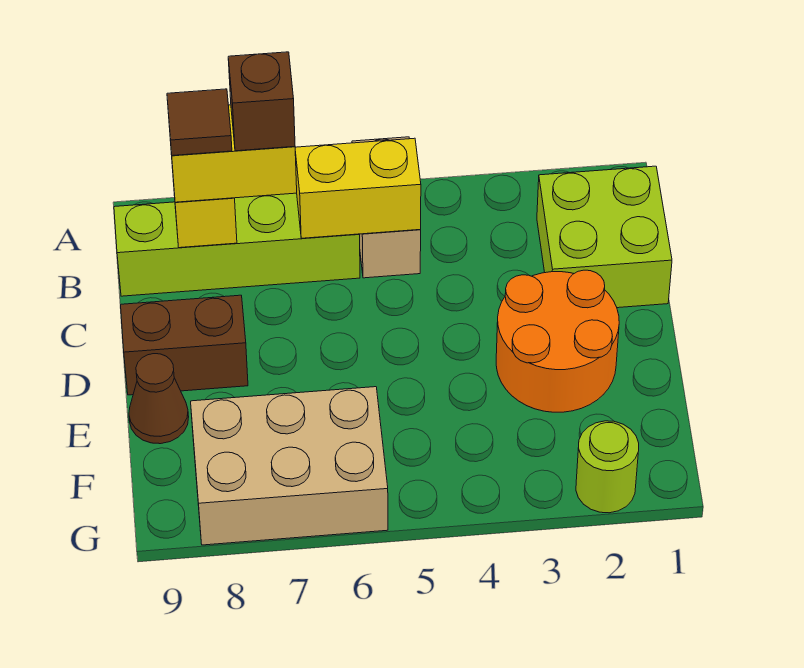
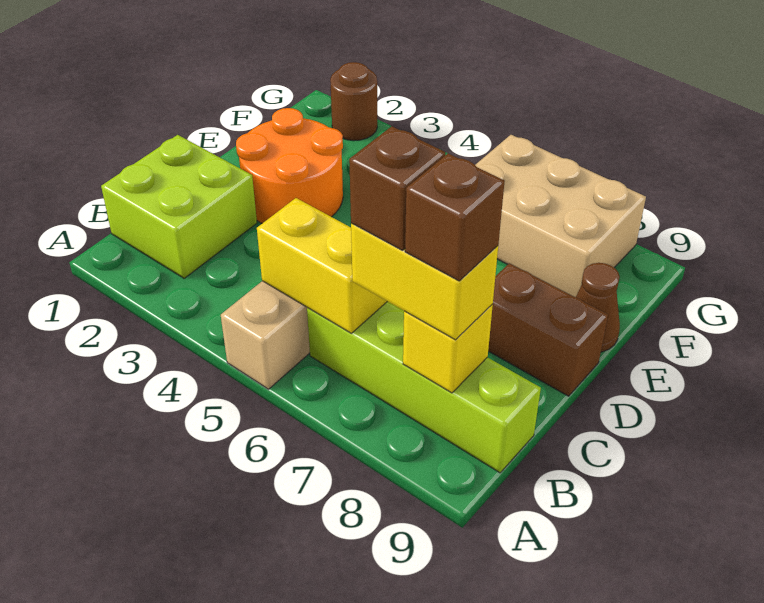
brown 1x1 tile [167,89,232,156] -> brown 1x1 brick [405,153,505,281]
lime 1x1 round brick [576,421,639,513] -> brown 1x1 round brick [330,62,377,141]

